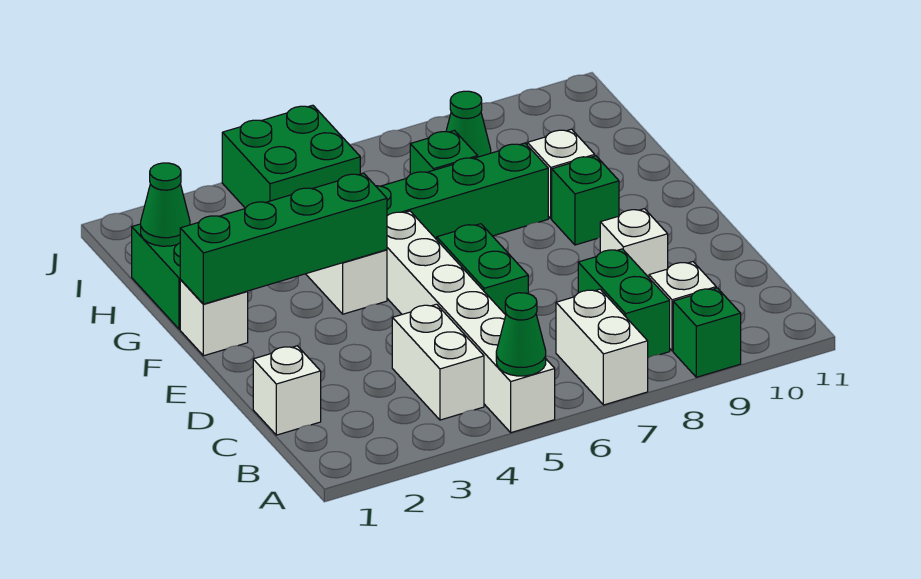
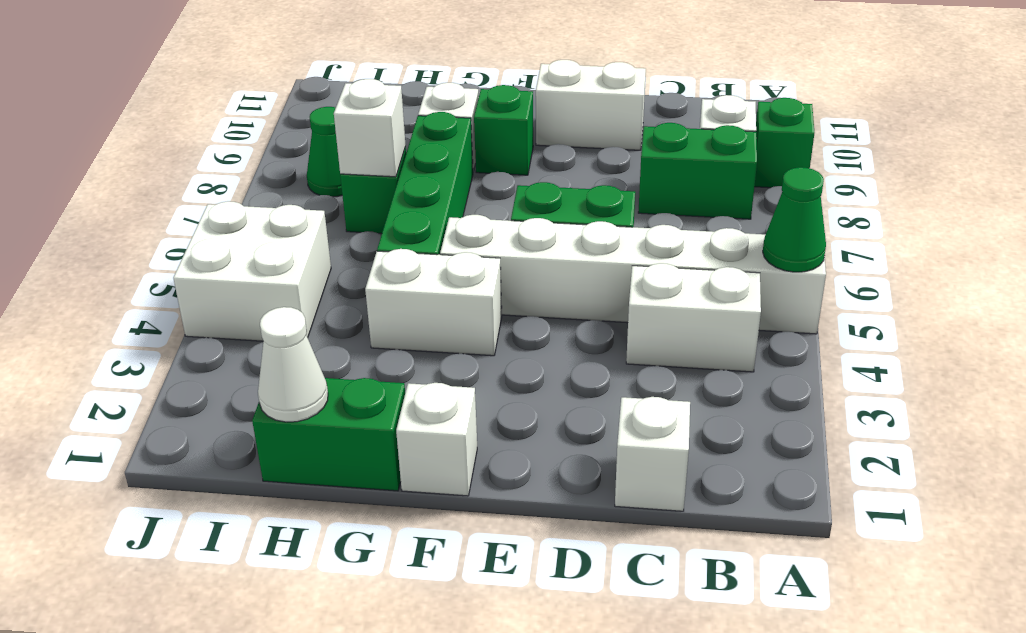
white 1x2 brick [556,289,648,405] -> white 1x2 brick moved to [536,60,646,150]
white 1x1 brick [600,209,668,277] -> white 1x1 brick moved to [334,79,406,177]
green 1x4 brick [180,173,387,304] -> none
green 1x1 cone [141,163,190,246] -> white 1x1 cone [258,307,328,422]
green 2x2 brick [222,105,360,208] -> white 2x2 brick [173,201,331,341]

